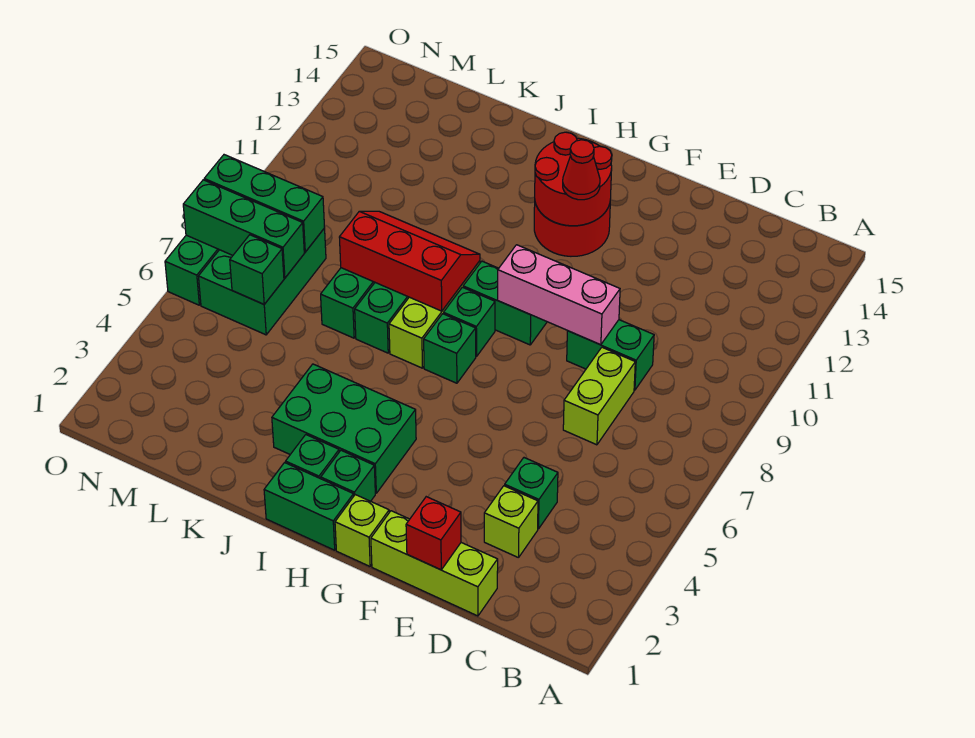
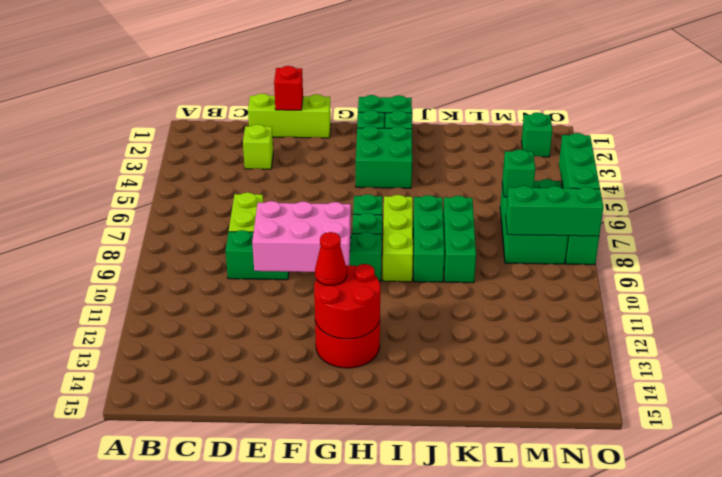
green 1x1 brick [505,458,558,529] -> green 1x1 brick moved to [521,113,552,157]
pink 1x3 brick [498,245,620,345] -> pink 2x3 brick [252,201,351,272]
lime 1x1 brick [335,495,389,566] -> none
green 2x3 brick [272,364,416,493] -> green 2x2 brick [356,126,412,188]
red 2x3 slope [339,211,480,311] -> none
green 1x3 brick [183,180,304,278] -> green 1x3 brick turned to [559,133,600,189]

